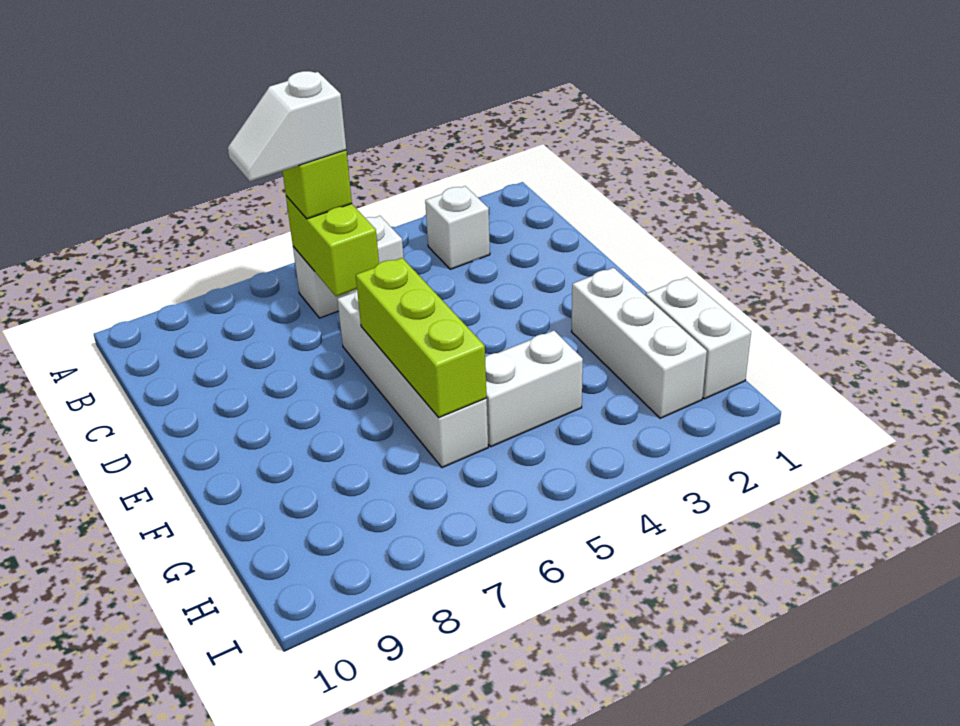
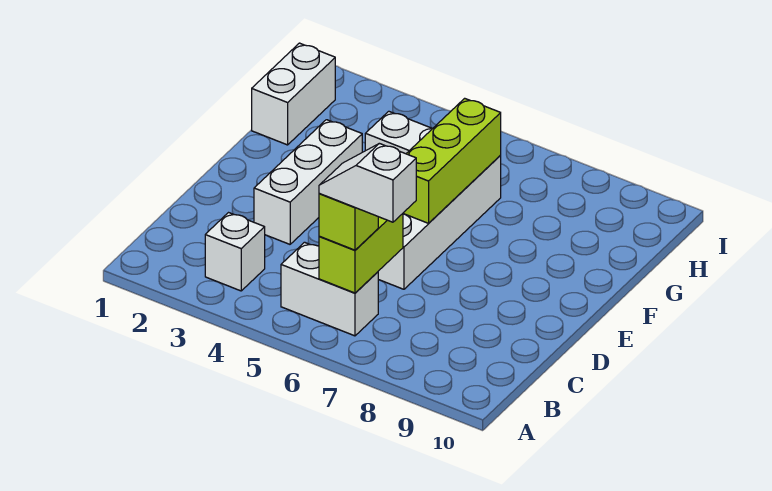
white 1x2 slope [228,71,346,181] -> white 1x2 slope turned to [319,143,416,222]
white 1x3 brick [571,268,707,418] -> white 1x3 brick moved to [254,120,362,244]

